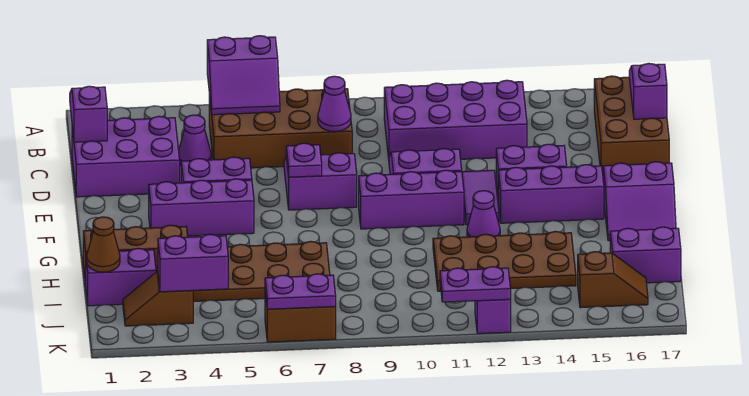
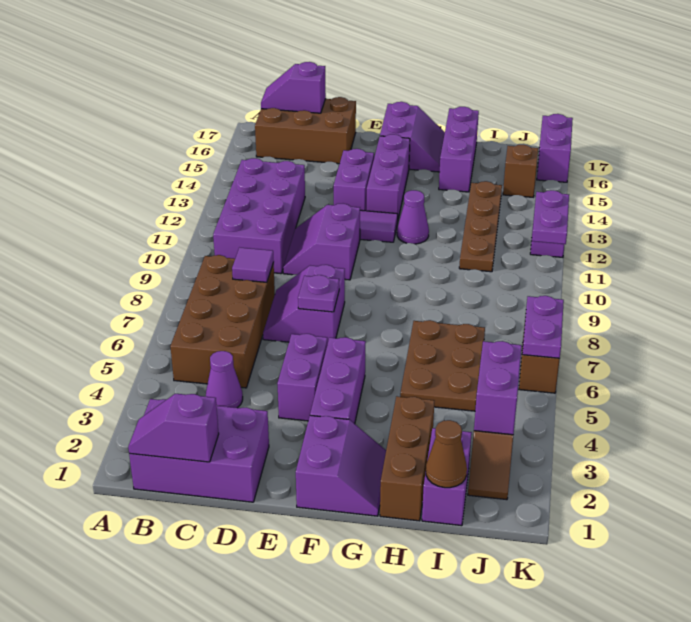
purple 2x2 slope [207,36,280,115] -> purple 2x2 slope moved to [296,415,386,516]
purple 2x3 brick [72,116,180,197] -> purple 2x3 brick turned to [129,399,269,502]
purple 1x1 cone [318,76,351,132] -> purple 1x1 tile [232,248,274,282]
purple 1x3 brick [359,170,464,229] -> purple 1x3 brick moved to [439,107,479,192]
brown 2x4 plate [193,241,330,301] -> brown 2x3 plate [400,320,485,411]
brown 2x4 plate [433,231,576,291] -> brown 1x4 plate [459,181,502,272]
purple 1x2 brick [610,227,681,283] -> purple 1x2 brick moved to [537,114,573,182]

